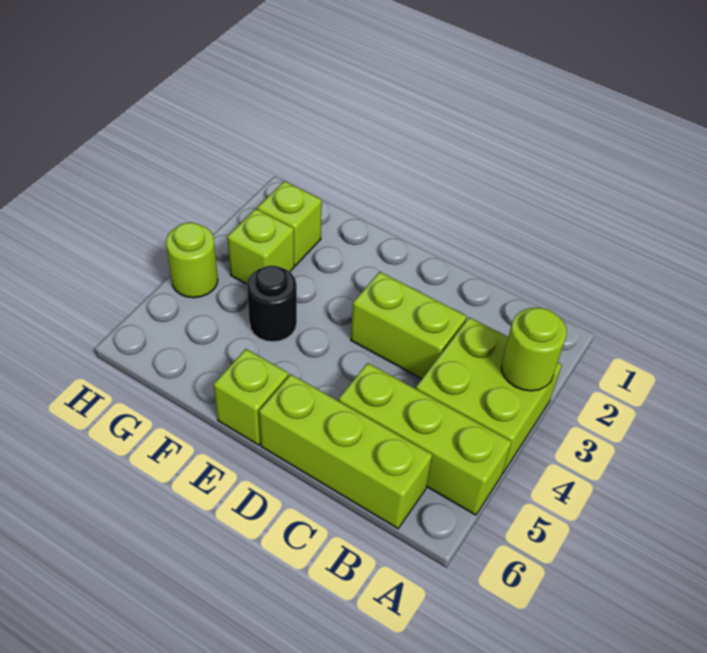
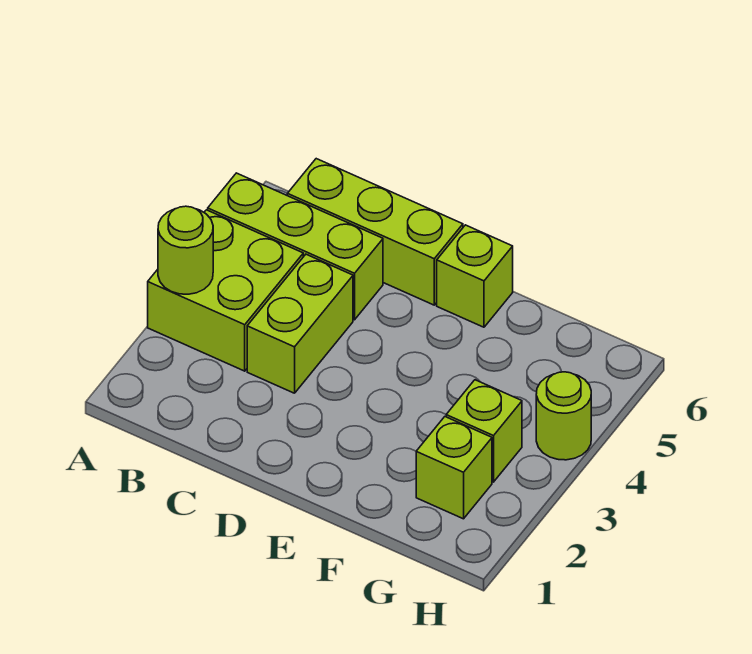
lime 1x2 brick [351,272,467,379] -> lime 1x2 brick turned to [247,254,353,393]
black 1x1 round brick [247,266,297,342] -> none

